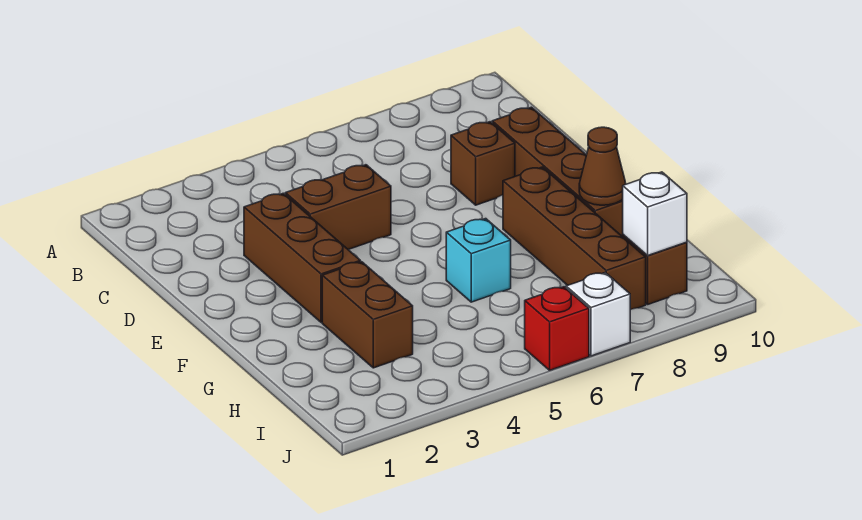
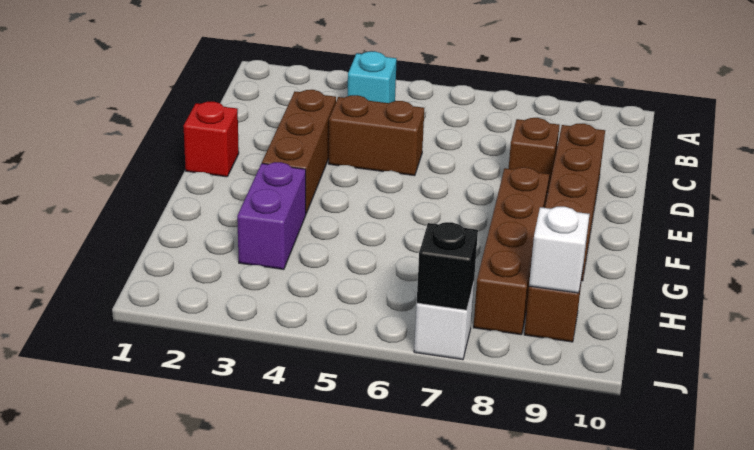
brown 1x2 brick [322,262,413,368] -> purple 1x2 brick [237,162,306,269]
cyan 1x1 brick [446,219,511,302] -> cyan 1x1 brick moved to [348,51,397,103]
brown 1x1 cone [579,127,626,205] -> none
red 1x1 brick [525,287,589,370] -> red 1x1 brick moved to [184,102,239,177]
none -> black 1x1 brick [417,222,478,310]

